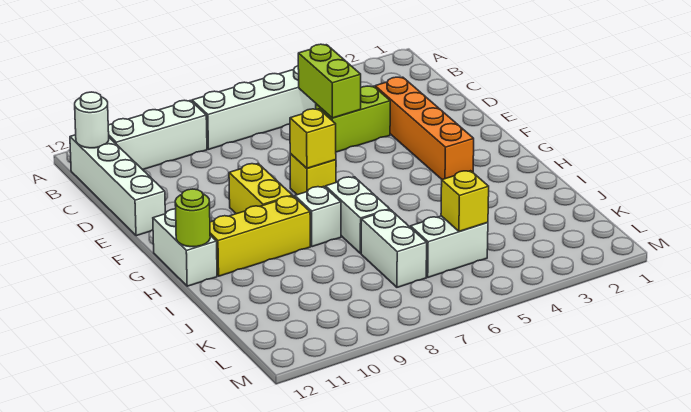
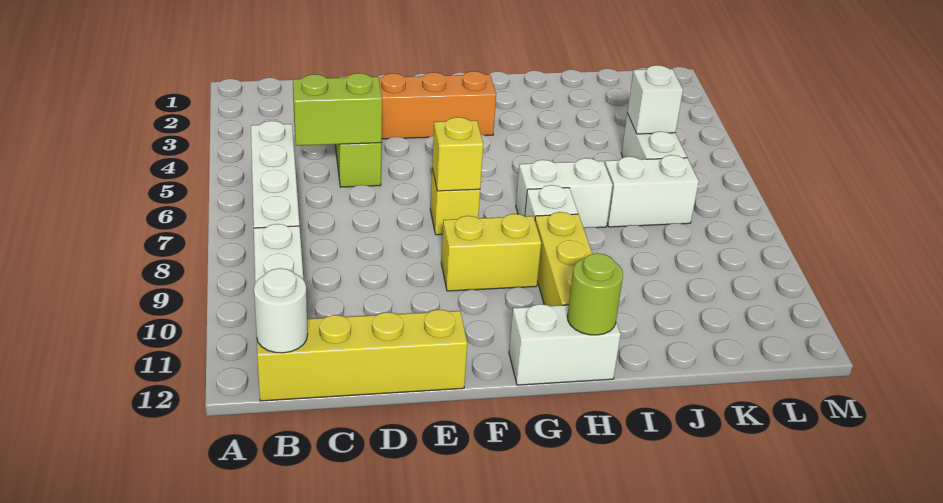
white 1x4 brick [70,135,165,236] -> yellow 1x4 brick [257,310,467,401]
yellow 1x1 brick [441,171,489,232] -> white 1x1 brick [627,65,683,134]

